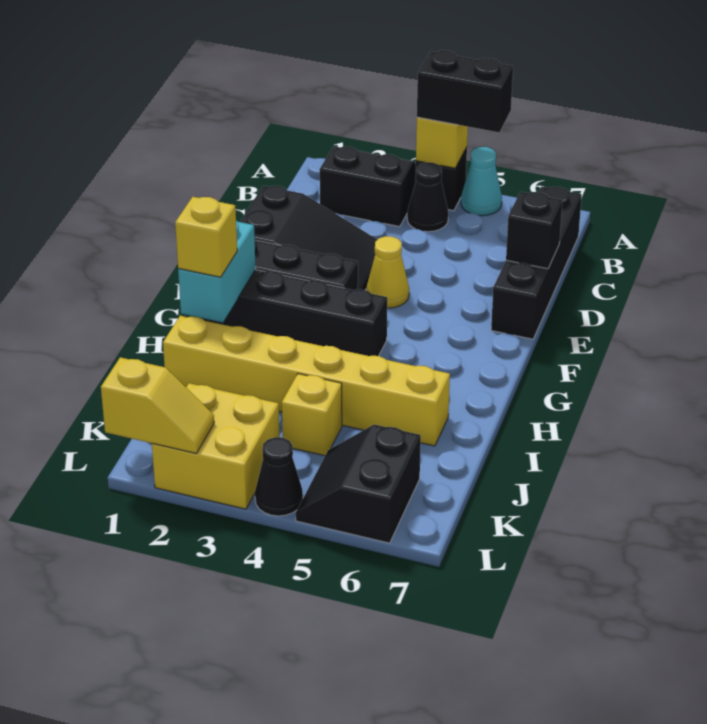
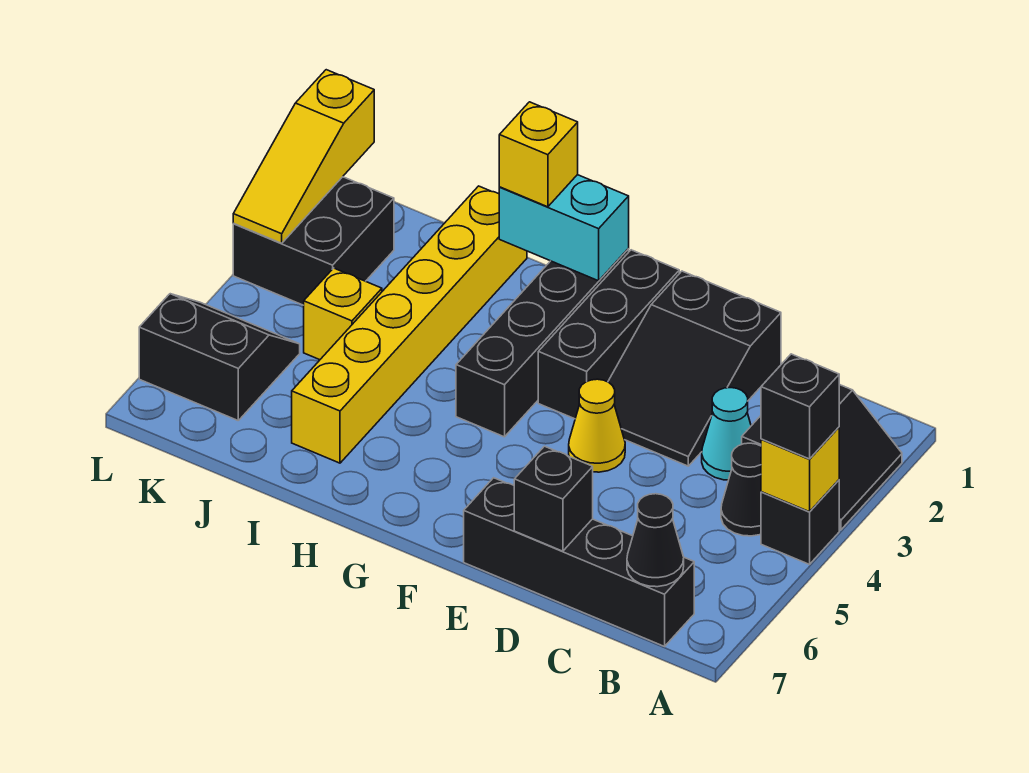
black 1x2 brick [417,50,513,132] -> black 1x1 brick [761,354,839,459]
cyan 1x1 cone [461,147,502,216] -> cyan 1x1 cone moved to [702,388,751,480]
yellow 2x2 brick [152,383,280,509] -> black 2x2 brick [233,177,394,305]
yellow 1x2 slope [101,357,214,453] -> yellow 1x3 slope [233,70,374,243]
black 1x1 cone [255,437,303,516] -> black 1x1 cone moved to [627,494,684,587]

